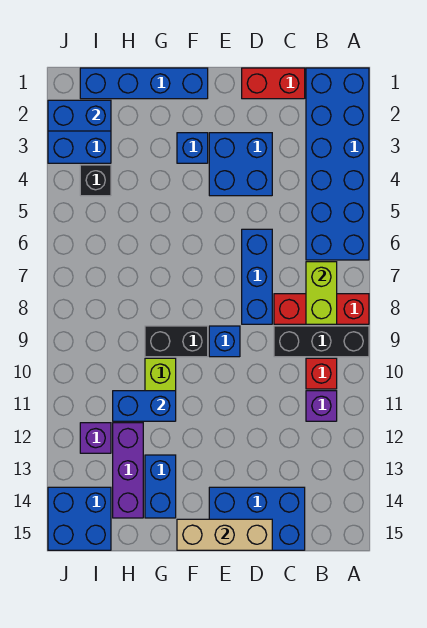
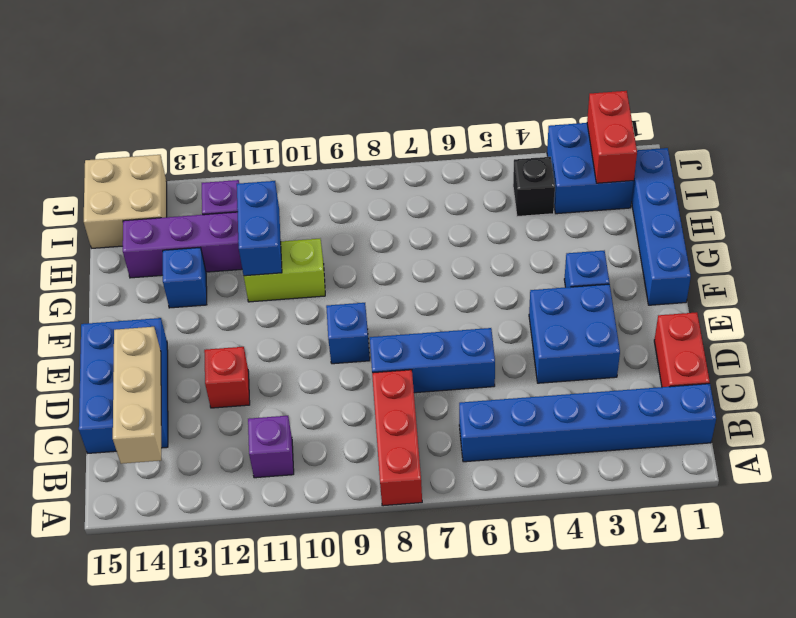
blue 2x6 brick [306,68,369,260] -> blue 1x6 brick [459,384,716,462]
black 1x3 brick [274,326,369,357] -> none
lime 1x2 brick [306,262,337,324] -> none
red 1x1 brick [306,358,337,389] -> red 1x1 brick moved to [204,347,250,408]
tan 1x3 brick [177,519,272,550] -> tan 1x3 brick moved to [113,327,161,464]
black 1x2 brick [145,326,208,357] -> none
blue 1x2 brick [145,455,176,518] -> blue 1x1 brick [163,248,207,308]
blue 1x2 brick [48,100,111,131] -> red 1x2 brick [587,91,637,183]
blue 2x2 brick [48,487,111,550] -> tan 2x2 brick [84,155,167,248]

